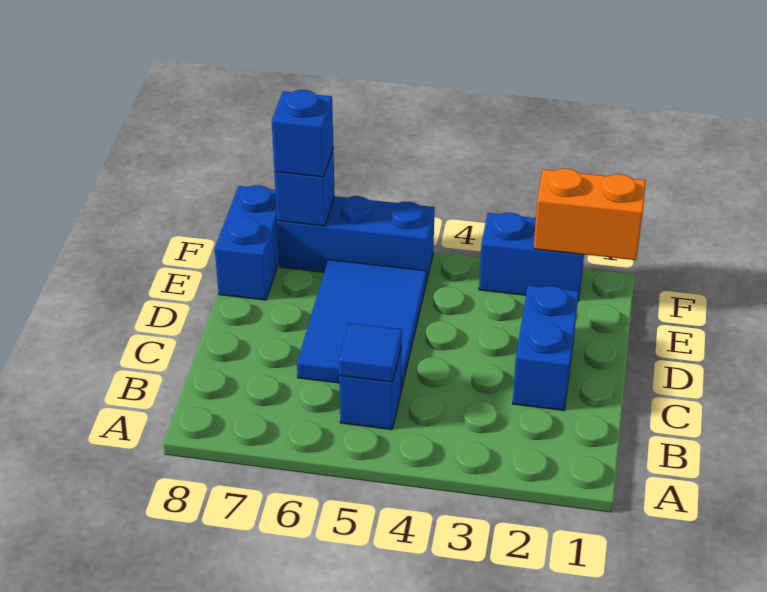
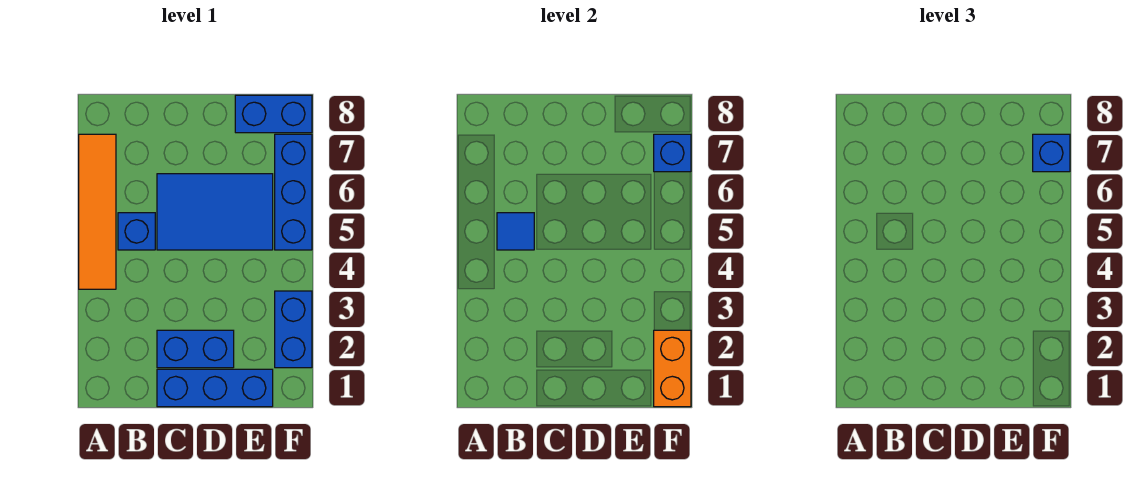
none -> orange 1x4 tile [79,134,116,289]
none -> blue 1x3 brick [157,369,273,407]

